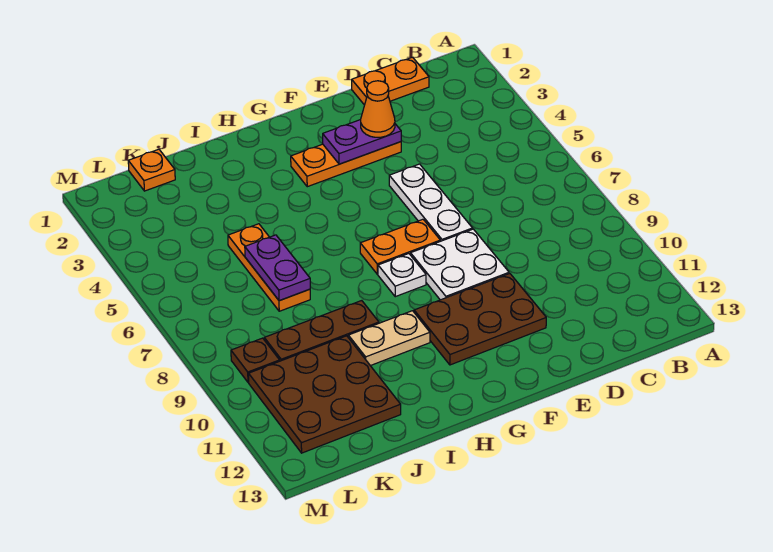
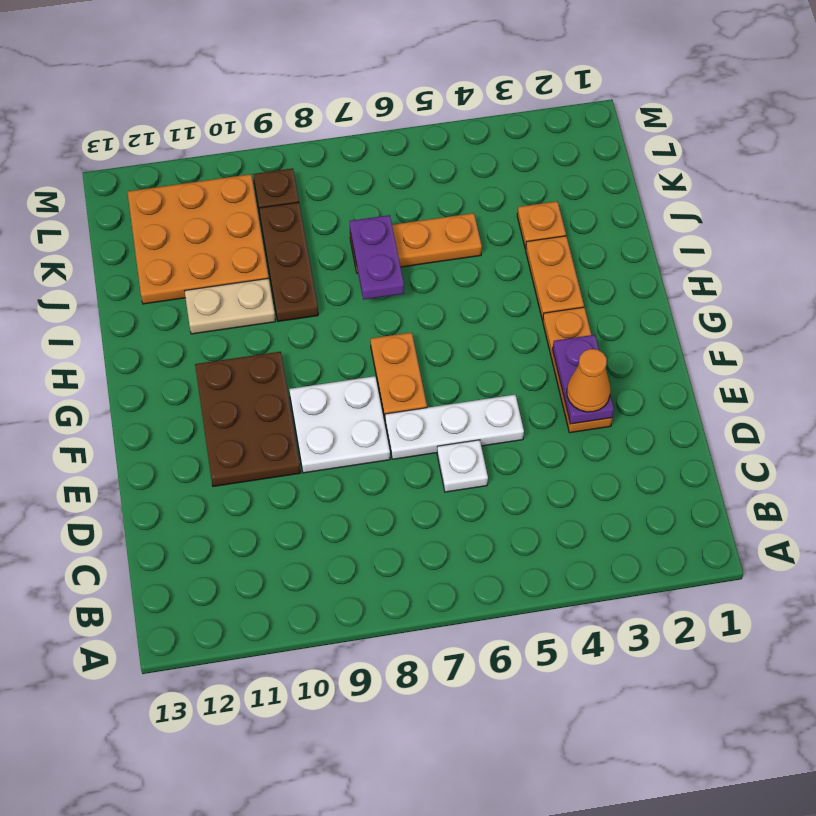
orange 1x2 plate [352,57,429,105] -> orange 1x2 plate moved to [526,236,584,320]
white 1x1 plate [378,254,426,297] -> white 1x1 plate moved to [437,440,488,492]
tan 1x2 plate [348,311,430,366] -> tan 1x2 plate turned to [185,278,275,334]
purple 1x2 plate [245,235,310,301] -> purple 1x2 plate turned to [350,215,404,300]
brown 3x3 plate [249,336,401,453] -> orange 3x3 plate [128,174,269,304]
orange 1x1 plate [128,149,175,191] -> orange 1x1 plate moved to [517,201,566,249]

